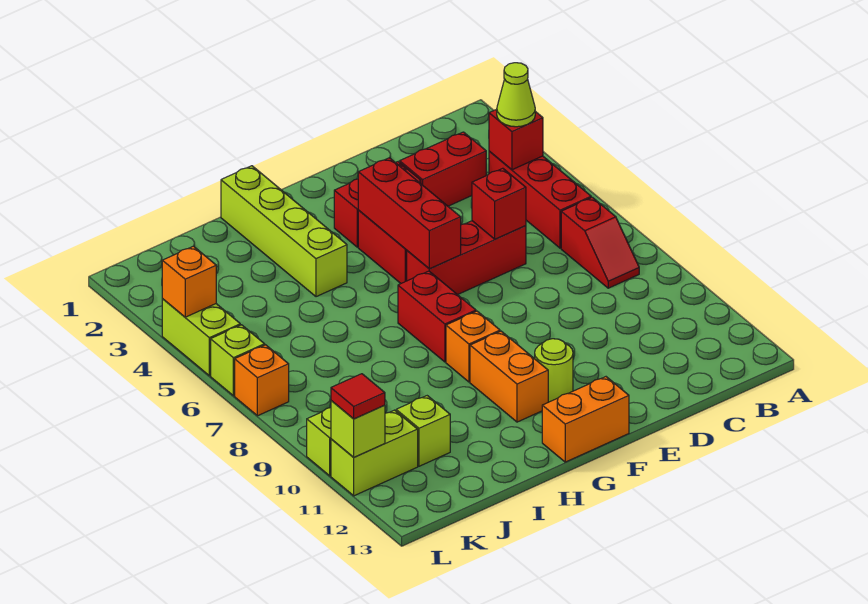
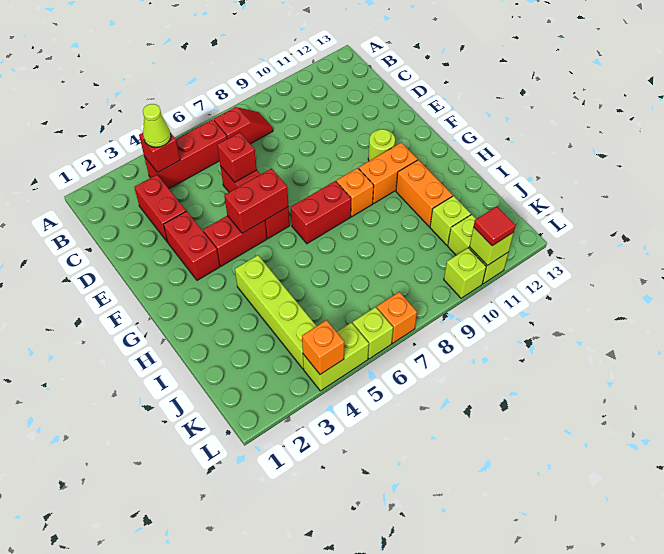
red 1x3 brick [358,158,461,269] -> red 1x2 brick [224,169,289,233]
orange 1x2 brick [542,377,629,462] -> orange 1x2 brick moved to [396,160,453,227]
lime 1x4 brick [221,166,347,297] -> lime 1x4 brick turned to [235,255,316,369]

